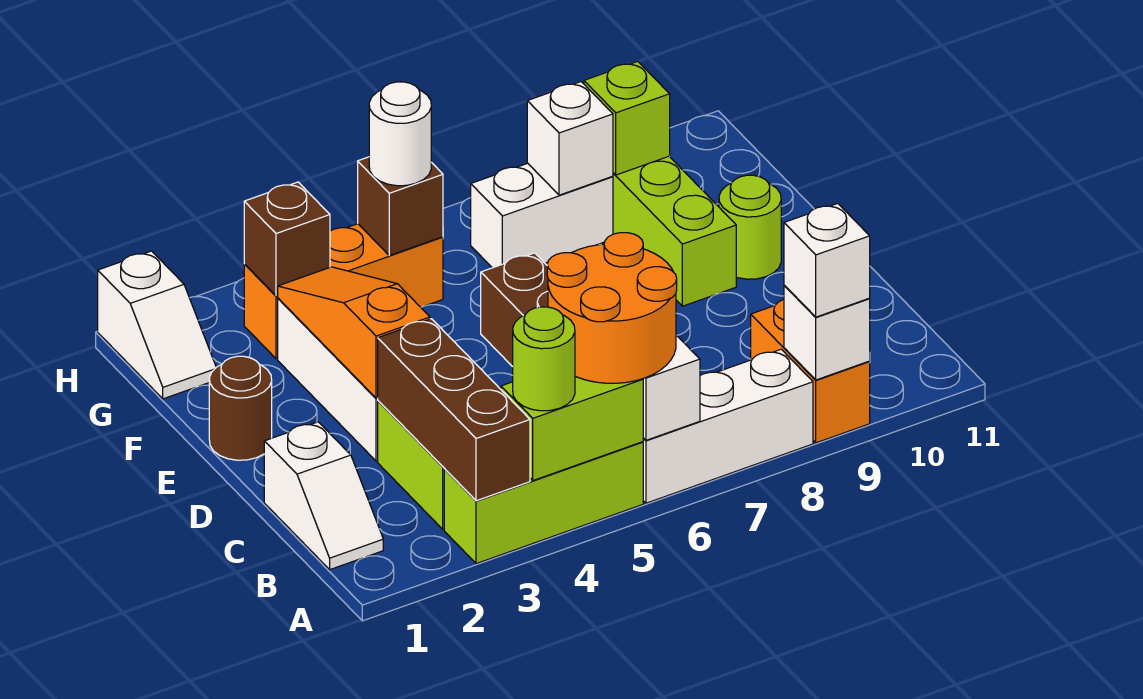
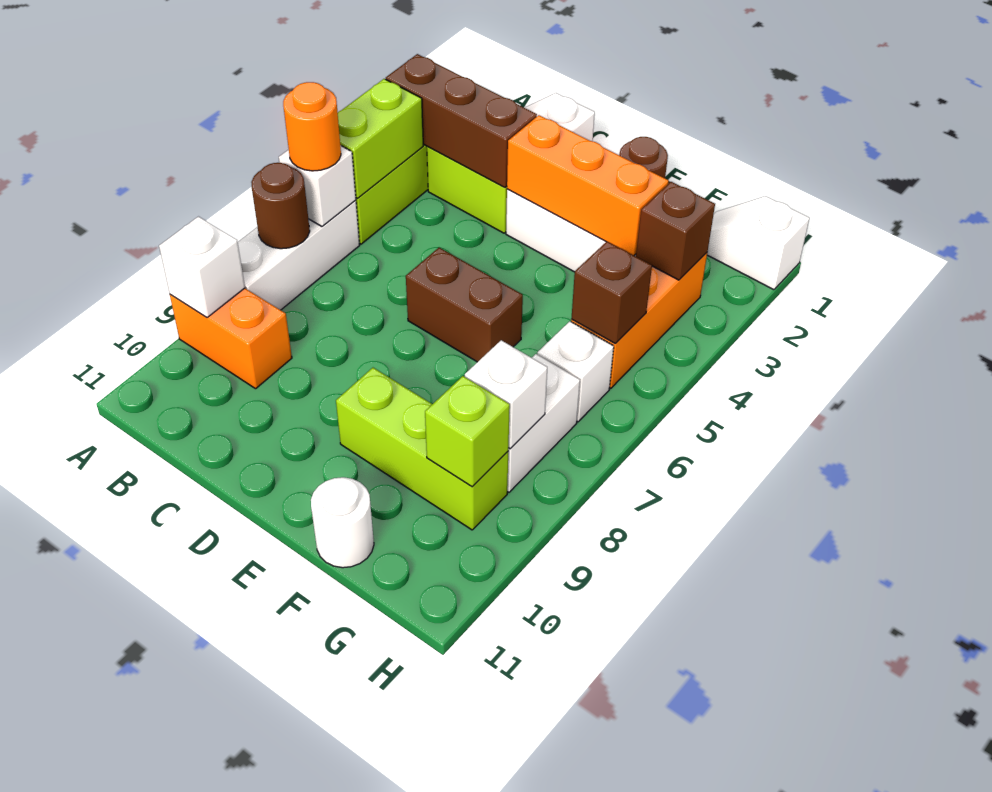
lime 1x1 round brick [513,307,575,411] -> none
orange 2x2 round brick [547,233,677,383] -> orange 1x1 round brick [283,82,341,171]
none -> brown 1x1 round brick [251,163,310,249]
white 1x1 brick [784,204,870,317] -> white 1x1 brick moved to [537,321,614,422]
orange 1x3 slope [278,267,430,398] -> orange 1x3 brick [507,115,669,255]
lime 1x1 round brick [719,175,781,279] -> none
white 1x1 round brick [369,82,431,186] -> white 1x1 round brick moved to [311,477,374,568]

